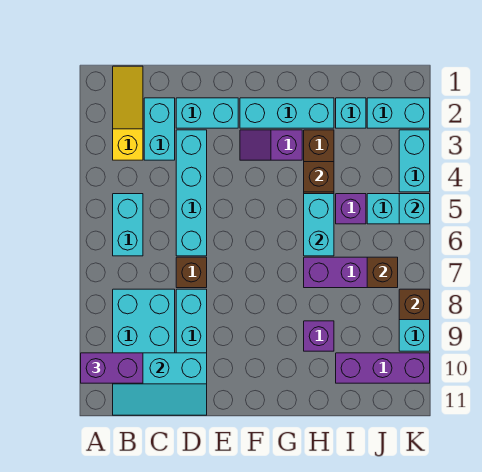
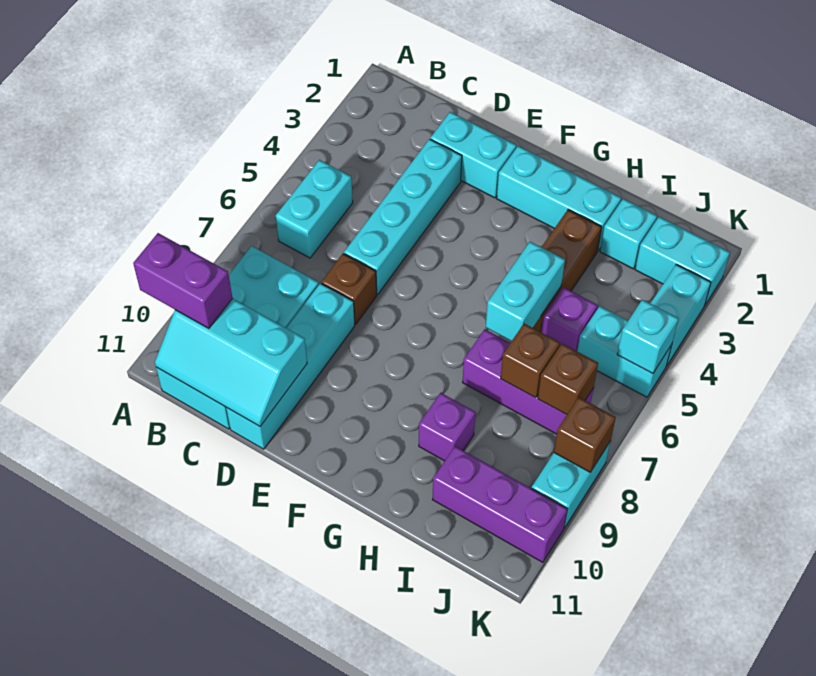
yellow 1x3 slope [113,66,143,160] -> none
cyan 1x2 brick [144,98,175,160] -> none
purple 1x2 slope [240,130,302,160] -> none
brown 1x1 brick [304,162,334,192] -> brown 1x1 brick moved to [501,324,560,398]

